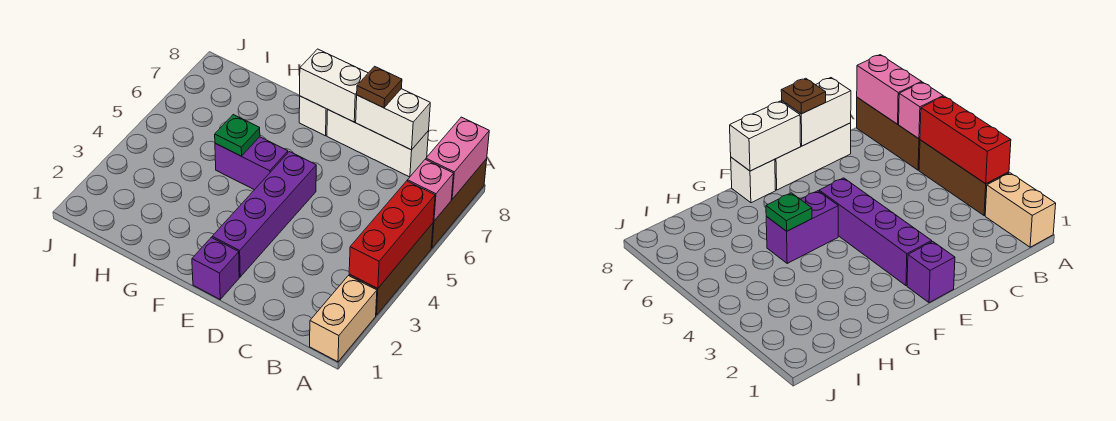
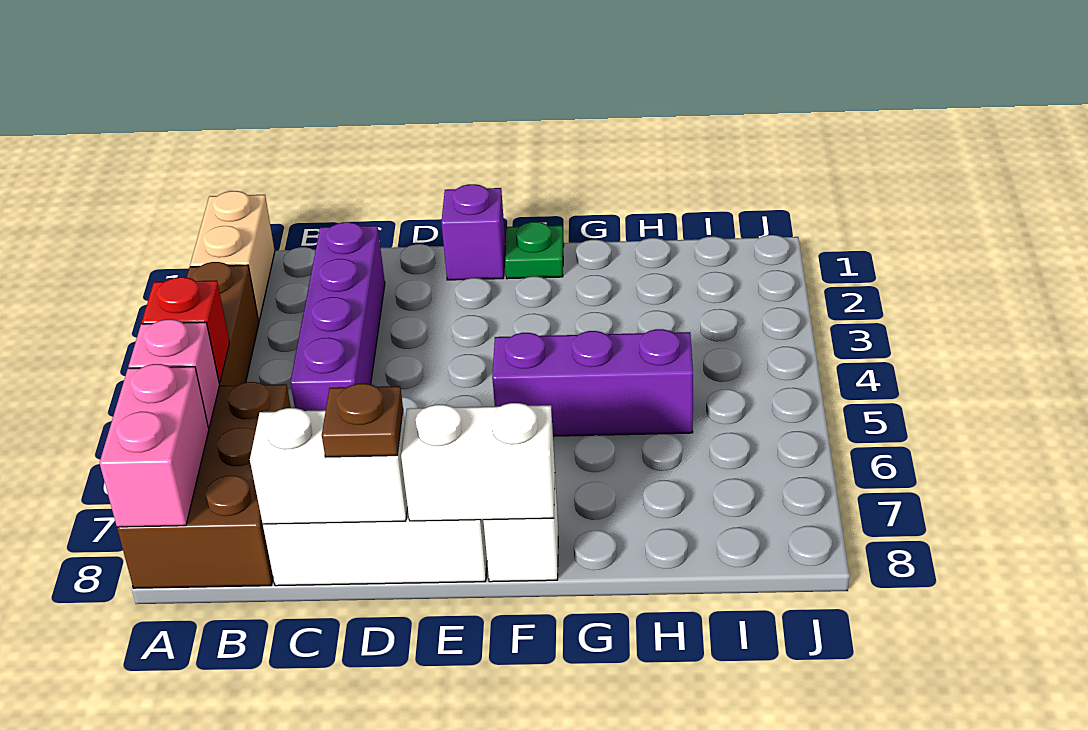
red 1x3 brick [349,181,435,289] -> red 1x1 brick [142,277,230,383]
brown 1x3 brick [431,159,487,248] -> brown 2x3 brick [117,382,291,588]
purple 1x4 brick [212,152,316,277] -> purple 1x4 brick moved to [290,222,385,411]
purple 1x2 brick [215,137,288,190] -> purple 1x3 brick [492,329,693,436]
green 1x1 plate [215,115,260,156] -> green 1x1 plate moved to [505,222,564,279]

